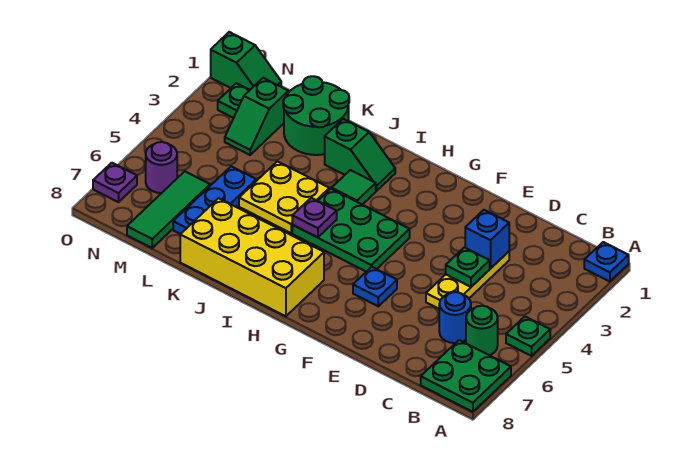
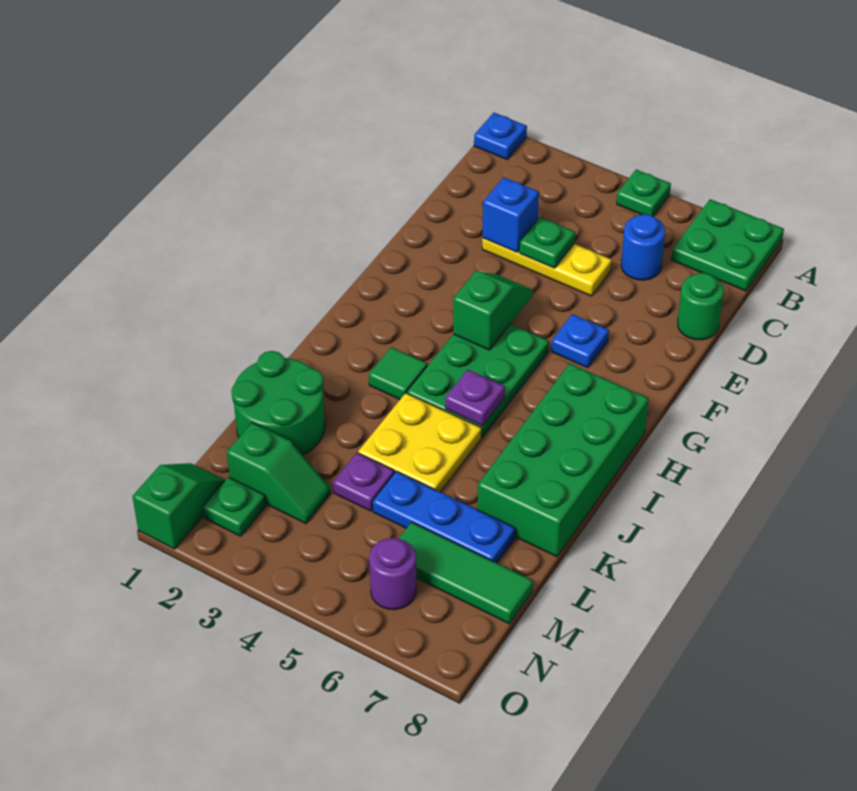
green 1x1 round brick [466,306,498,355] -> green 1x1 round brick moved to [678,273,724,340]
yellow 2x4 brick [180,198,324,316] -> green 2x4 brick [477,364,649,557]
green 1x2 slope [325,119,395,191] -> green 1x2 slope moved to [453,271,533,350]
purple 1x1 plate [93,163,137,202] -> purple 1x1 plate moved to [333,453,394,511]

